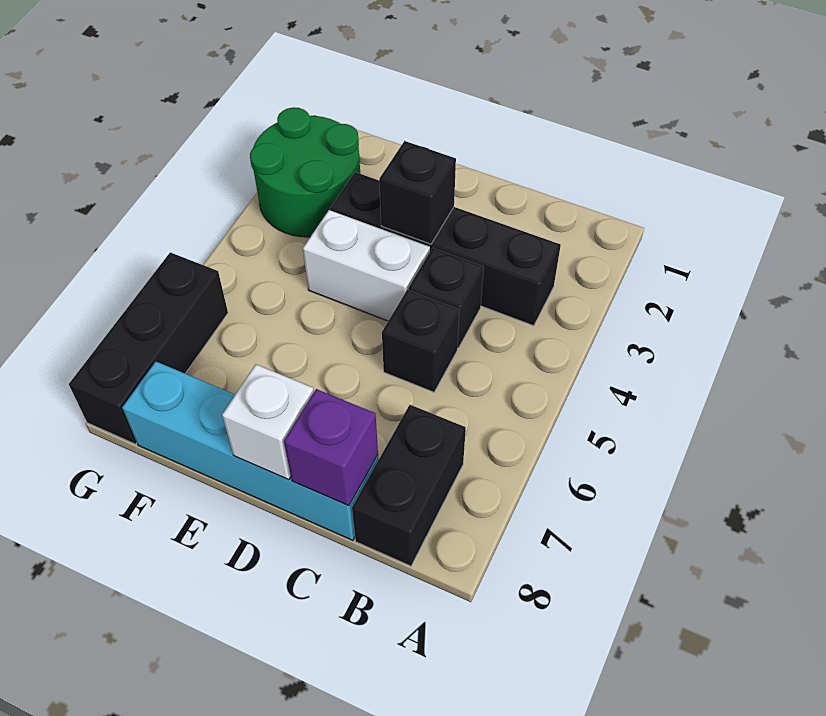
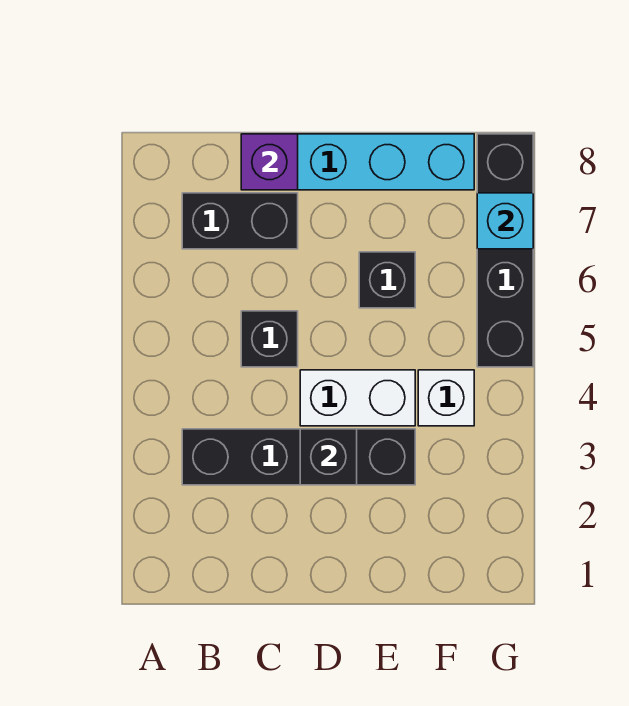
black 1x2 brick [352,405,466,566] -> black 1x2 brick turned to [182,193,298,249]
black 1x1 brick [408,248,484,348] -> black 1x1 brick moved to [359,252,415,308]
white 1x1 brick [222,364,314,480] -> white 1x1 brick moved to [418,370,474,426]
green 2x2 round brick [250,107,360,237] -> none
black 1x3 brick [69,252,228,444] -> black 1x4 brick [477,134,533,367]
none -> cyan 1x1 brick [477,193,533,249]

